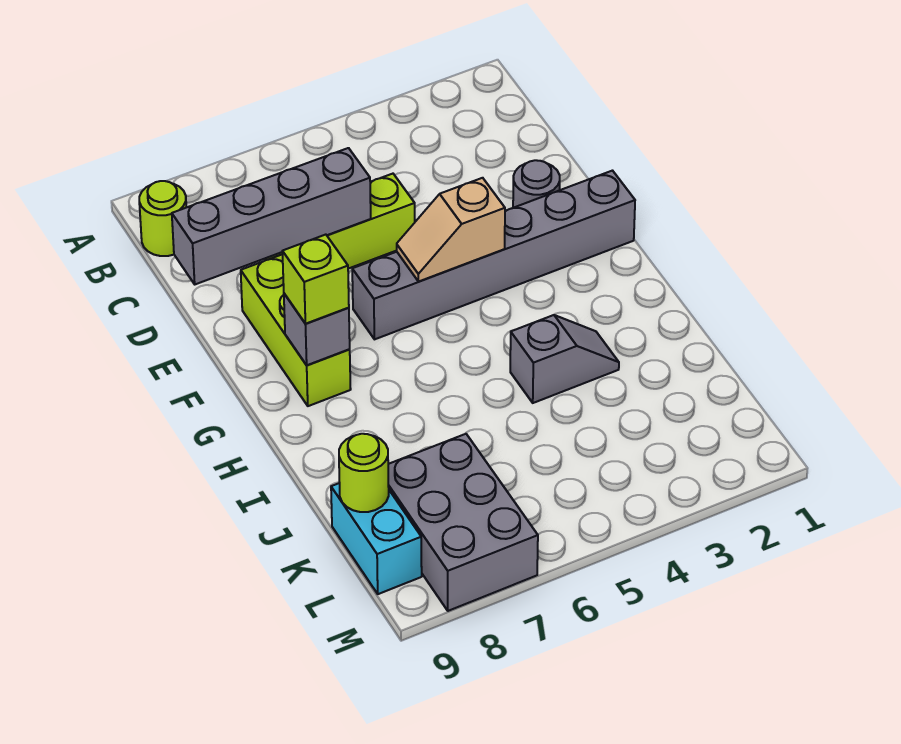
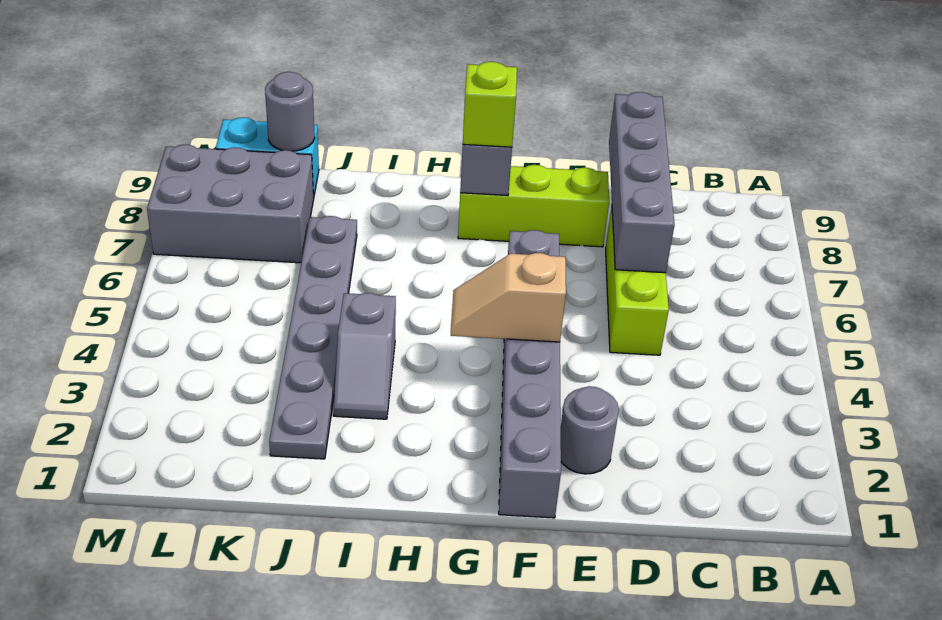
lime 1x1 round brick [139,181,186,256] -> none
tan 1x2 slope [397,178,505,282] -> tan 1x2 slope turned to [451,253,566,342]
none -> grey 1x6 plate [269,216,357,459]
lime 1x1 round brick [339,434,389,512] -> grey 1x1 round brick [265,72,315,151]

